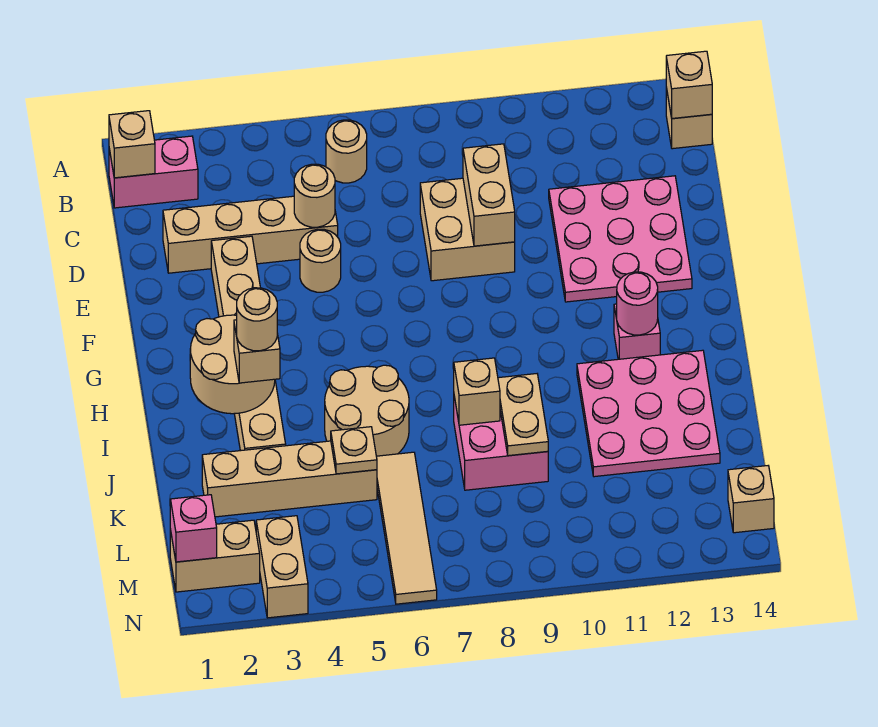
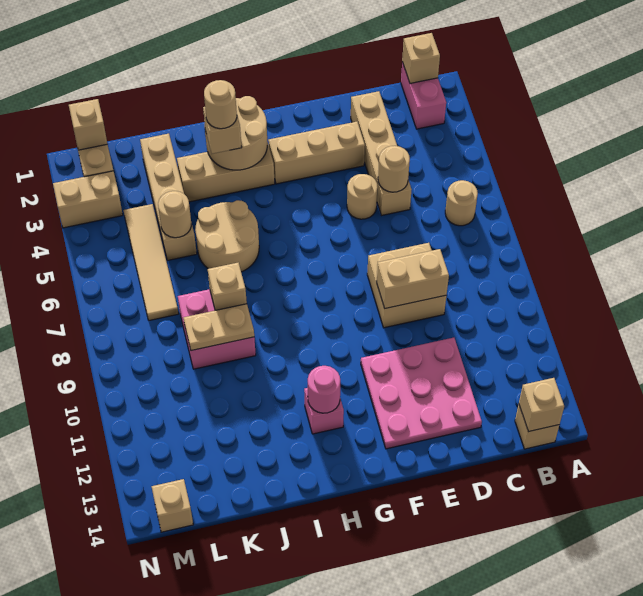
pink 3x3 plate [577,350,720,477] -> none
tan 1x1 plate [331,427,377,474] -> tan 1x1 round brick [158,191,191,238]
tan 1x4 tile [376,452,437,604] -> tan 1x4 tile turned to [123,204,178,321]
pink 1x1 brick [170,495,217,562] -> tan 1x1 brick [69,99,107,150]

